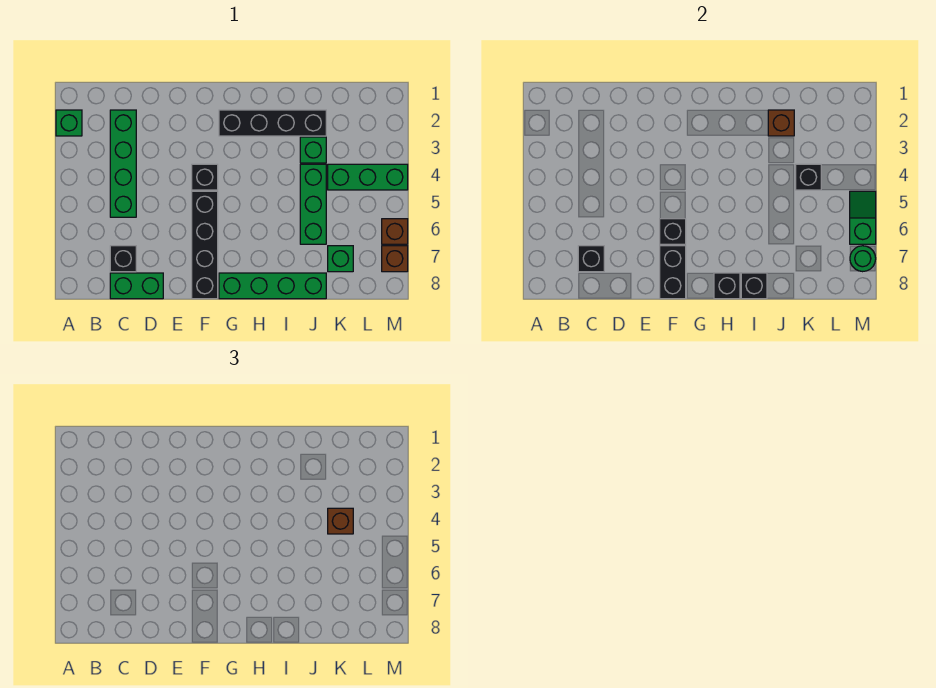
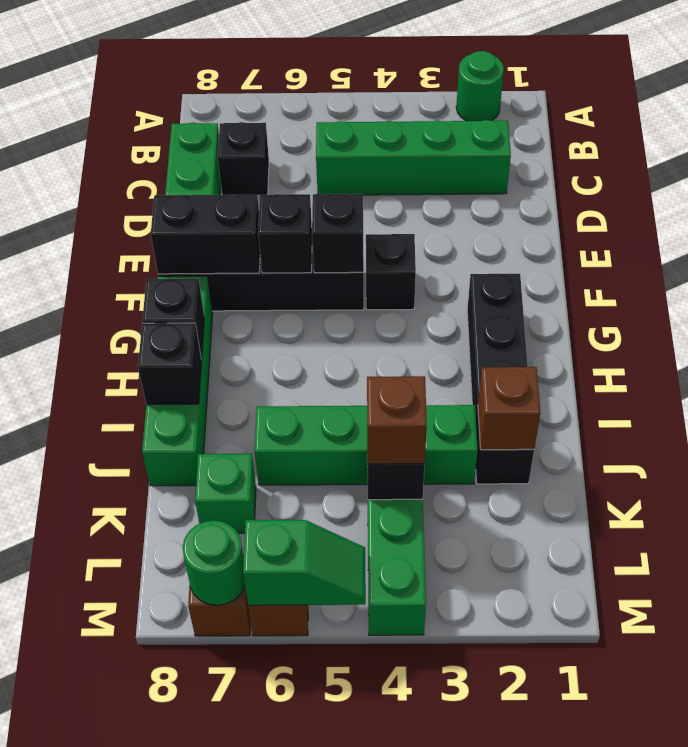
green 1x1 brick [56,110,82,136] -> green 1x1 round brick [456,51,504,121]
black 1x1 brick [578,246,604,272] -> black 1x1 brick moved to [312,194,364,273]

